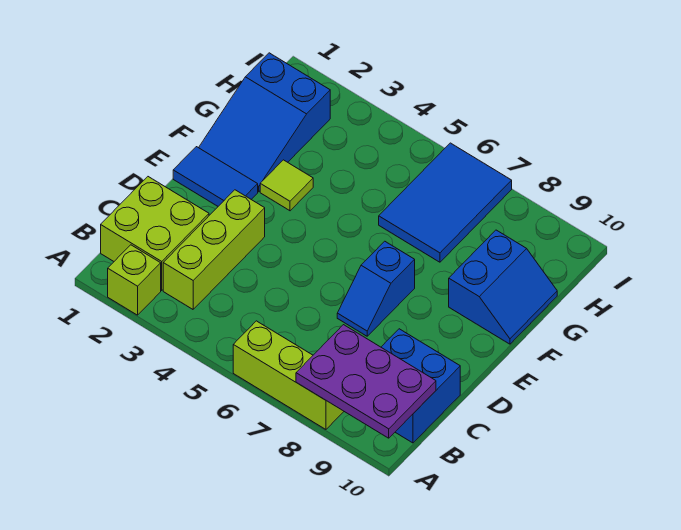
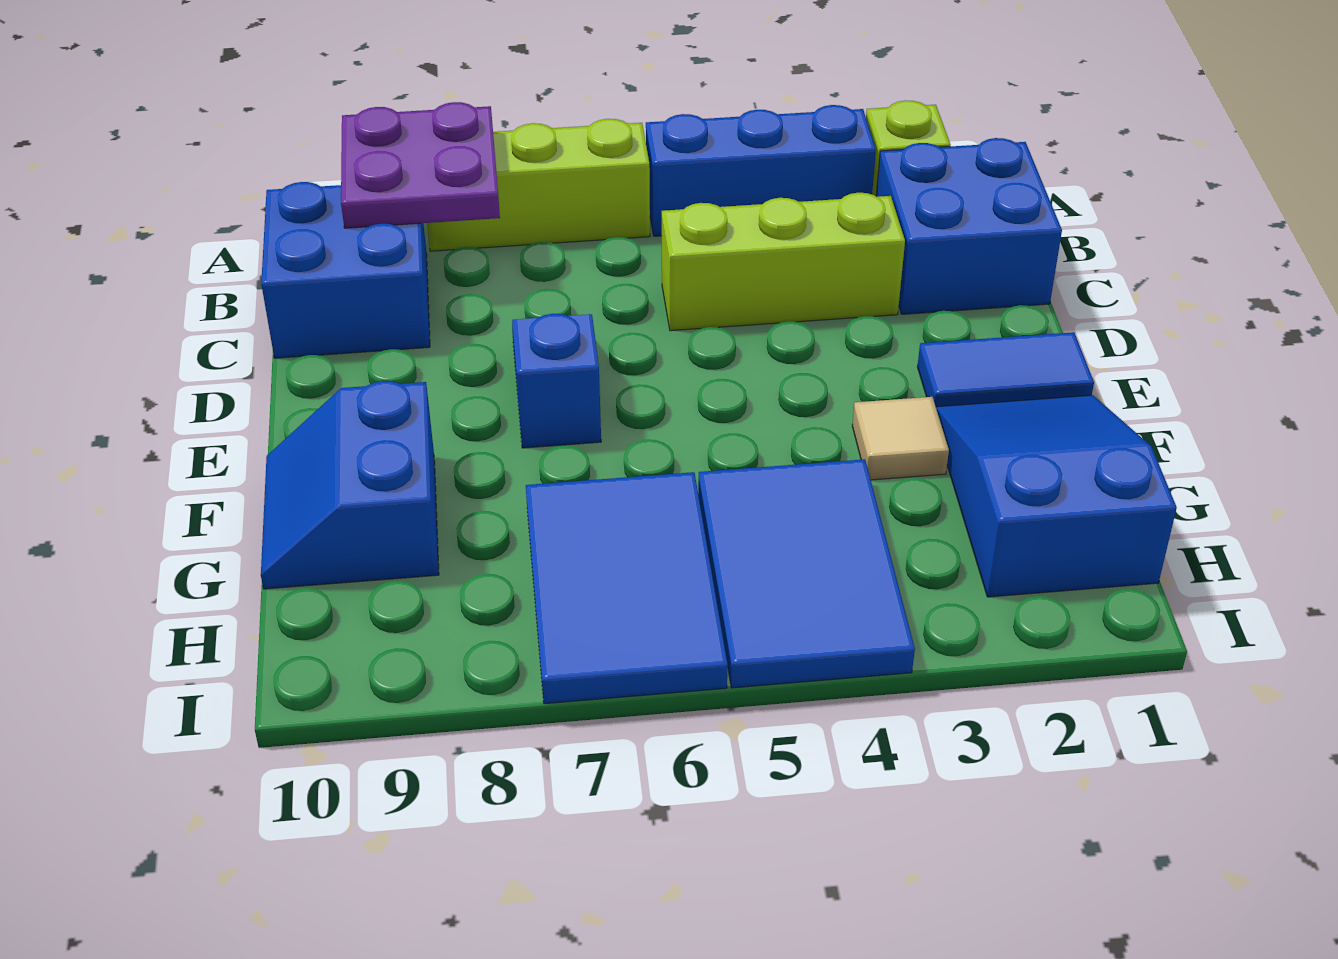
none -> blue 1x3 brick [646,105,876,236]
purple 2x3 plate [296,325,436,438] -> purple 2x2 plate [341,102,500,228]
lime 2x2 brick [101,177,209,290] -> blue 2x2 brick [876,138,1062,314]
lime 1x3 brick [163,190,265,309] -> lime 1x3 brick turned to [662,193,905,331]
lime 1x1 tile [260,160,313,211] -> tan 1x1 tile [852,397,949,480]
none -> blue 2x3 tile [698,459,915,688]

